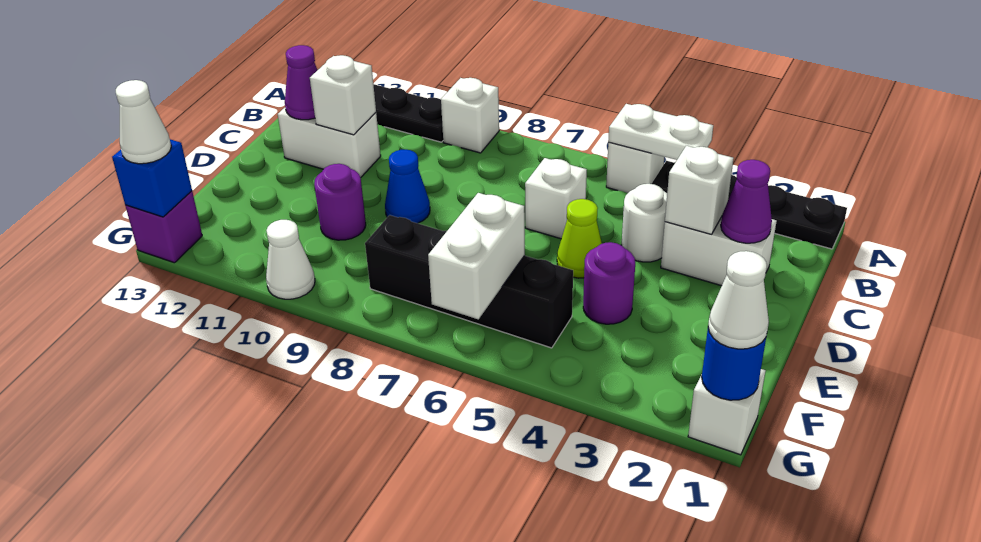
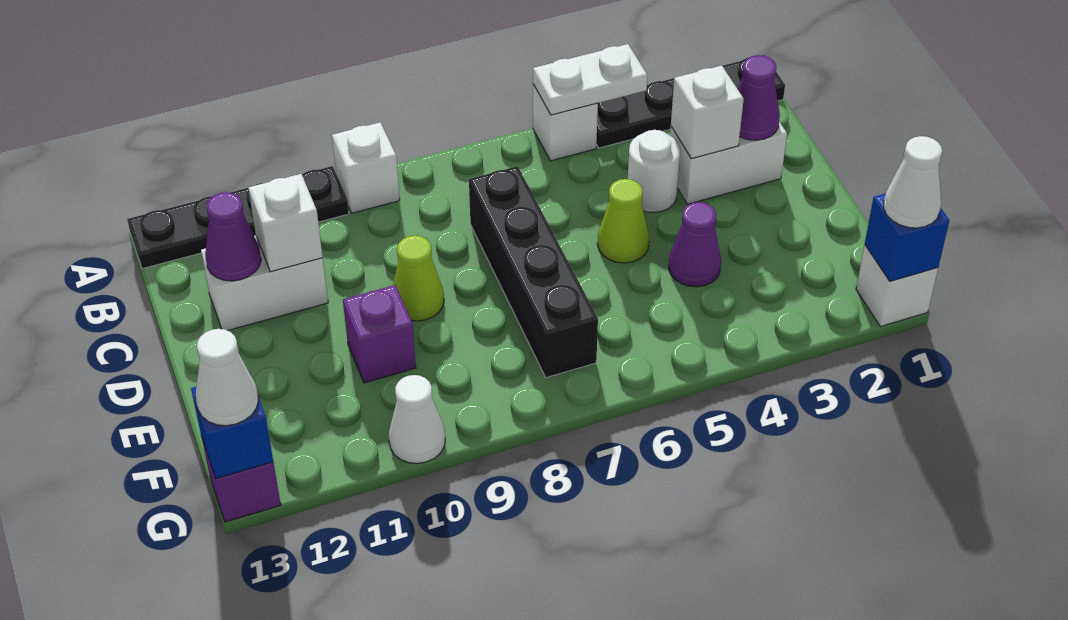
white 1x1 brick [525,158,587,239] -> none
blue 1x1 cone [385,150,430,223] -> lime 1x1 cone [393,236,444,321]
purple 1x1 round brick [583,242,635,324] -> purple 1x1 cone [669,202,721,287]
purple 1x1 round brick [314,164,366,240] -> purple 1x1 brick [343,285,416,383]
black 1x4 brick [365,215,573,348] -> black 1x4 brick turned to [469,166,598,378]
white 1x2 brick [428,193,525,319] -> none
blue 1x1 round brick [702,328,766,400] -> blue 1x1 brick [865,193,949,281]

